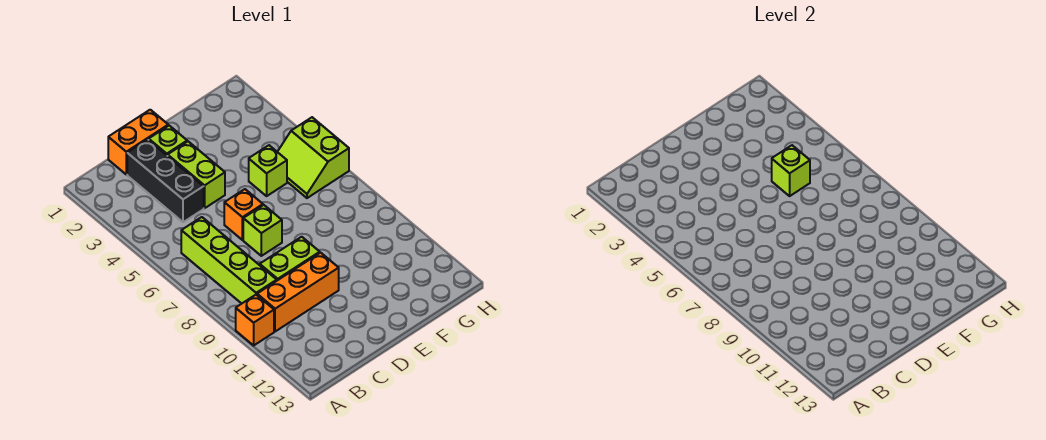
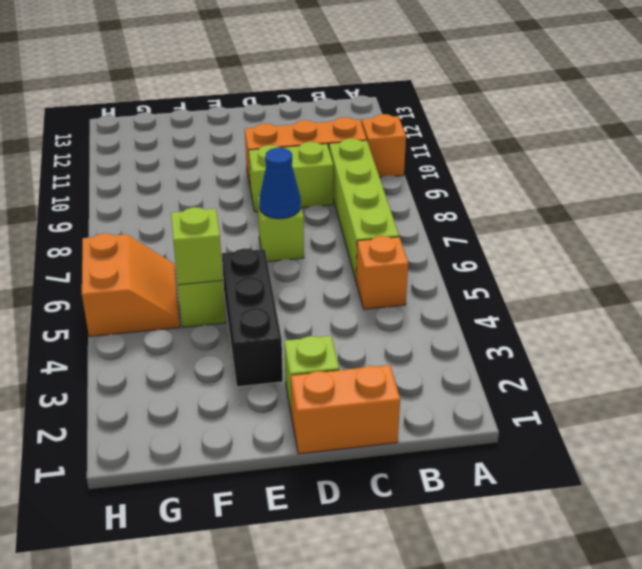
black 1x3 brick [127,139,204,222] -> black 1x3 brick moved to [222,248,283,387]
lime 1x2 brick [168,142,225,208] -> none
orange 1x1 brick [224,189,263,240] -> orange 1x1 brick moved to [356,236,408,309]
none -> blue 1x1 cone [259,148,301,219]
lime 2x2 slope [278,117,349,198] -> orange 2x2 slope [82,233,180,337]

